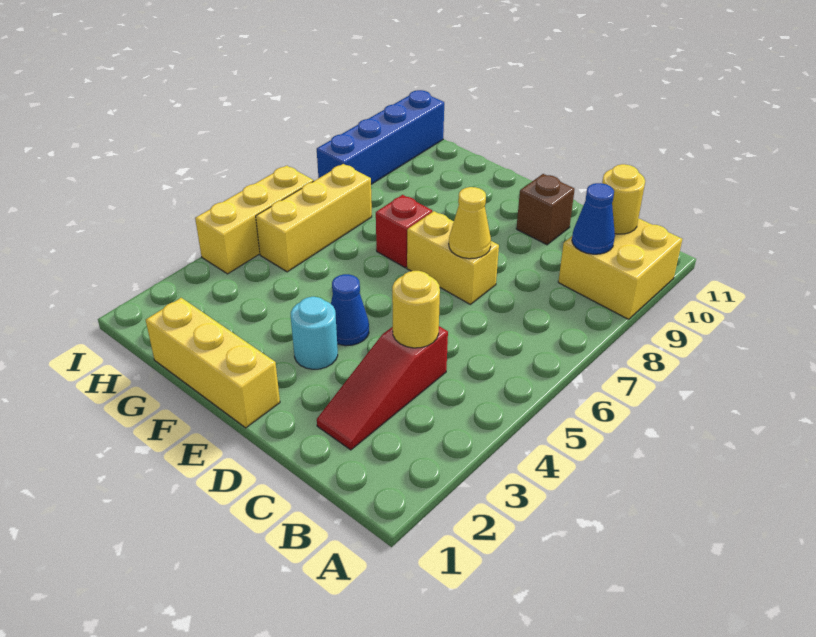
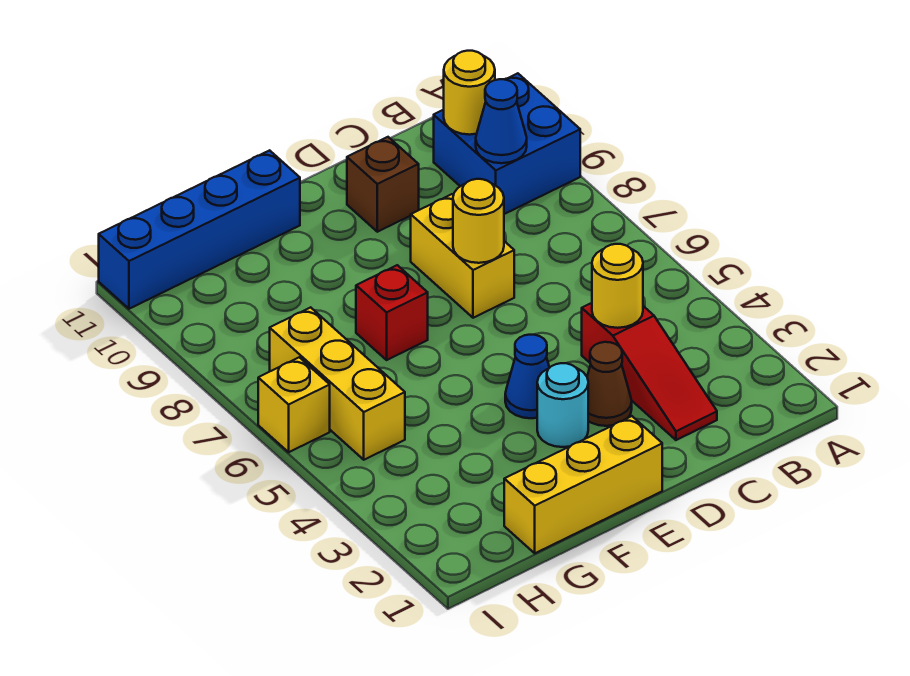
yellow 2x2 brick [558,218,682,319] -> blue 2x2 brick [434,73,580,214]
none -> brown 1x1 cone [587,342,632,426]
yellow 1x2 brick [407,211,499,304] -> yellow 1x2 brick turned to [411,194,514,318]
yellow 1x1 cone [449,187,491,259] -> yellow 1x1 round brick [453,179,504,263]
yellow 1x3 brick [195,166,313,274] -> yellow 1x1 brick [258,357,330,452]
blue 1x4 brick [317,90,444,184] -> blue 1x4 brick turned to [99,150,300,309]

